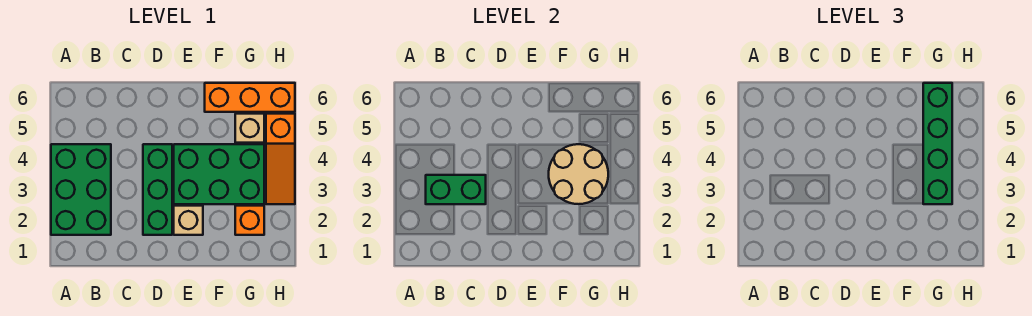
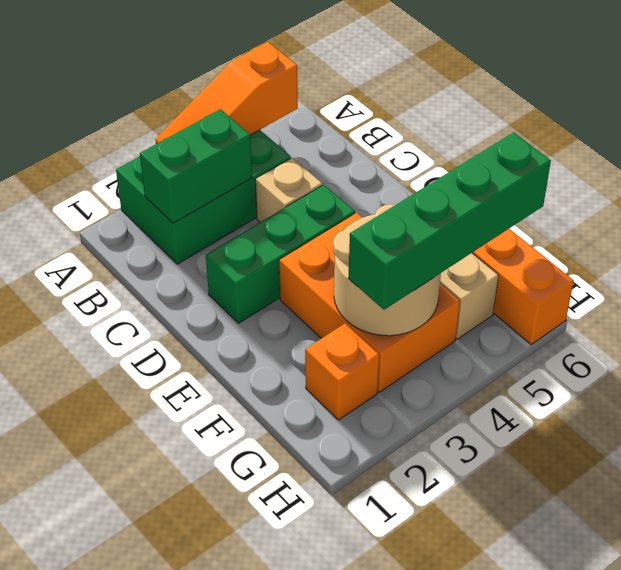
green 1x2 brick [426,175,486,204] -> green 1x2 brick turned to [140,109,252,223]
tan 1x1 brick [174,206,203,235] -> tan 1x1 brick moved to [255,158,322,222]
green 2x3 brick [174,144,264,204] -> orange 2x3 brick [279,213,460,392]
orange 1x3 slope [266,114,295,204] -> orange 1x3 slope moved to [155,42,298,144]

